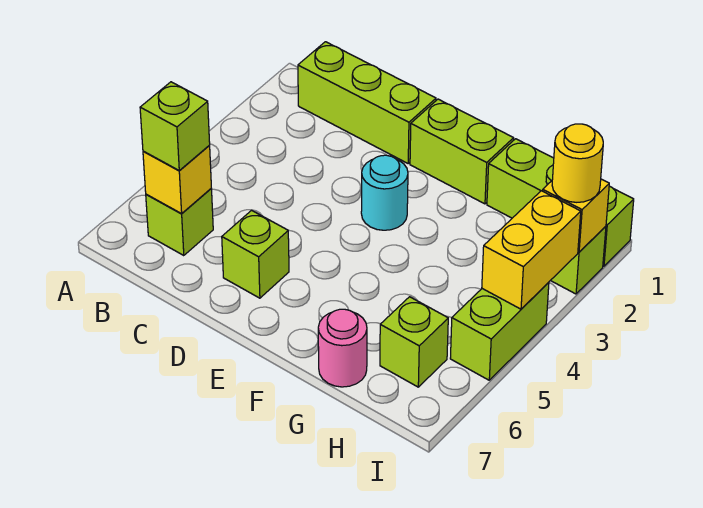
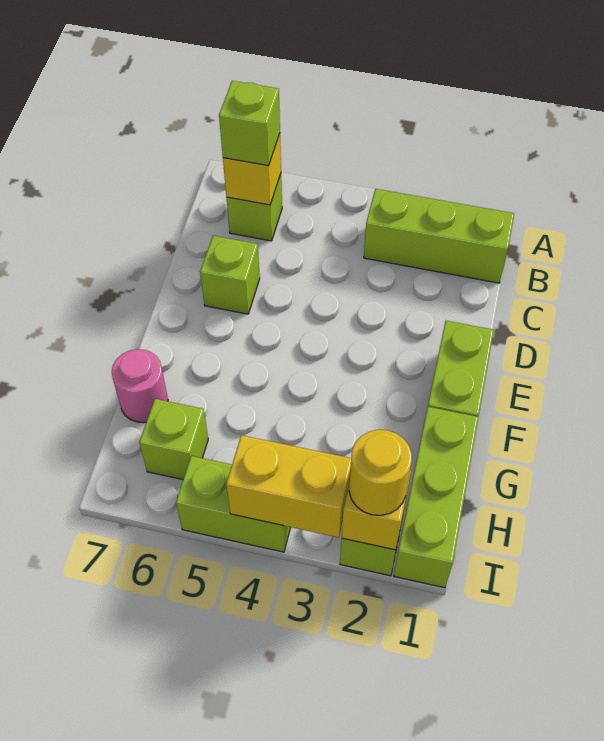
lime 1x3 brick [298,42,436,163] -> lime 1x3 brick turned to [364,189,514,283]
cyan 1x1 round brick [361,155,408,230] -> none

